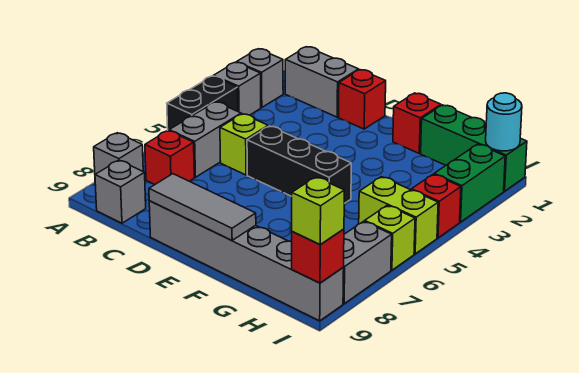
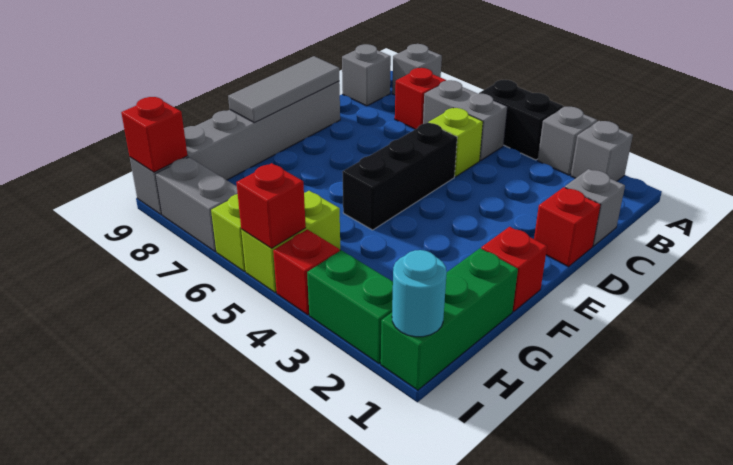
grey 1x2 brick [285,47,359,117] -> grey 1x1 brick [565,169,625,246]
none -> red 1x1 brick [236,163,306,248]
lime 1x1 brick [292,177,344,245] -> none

